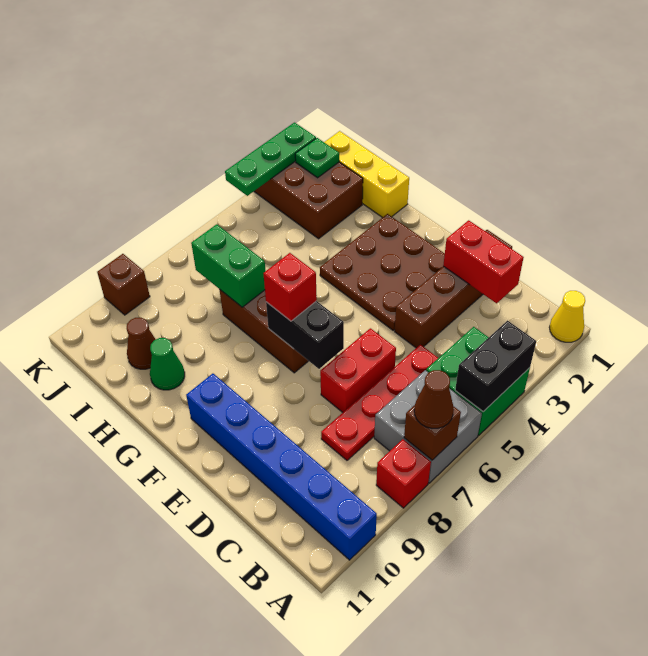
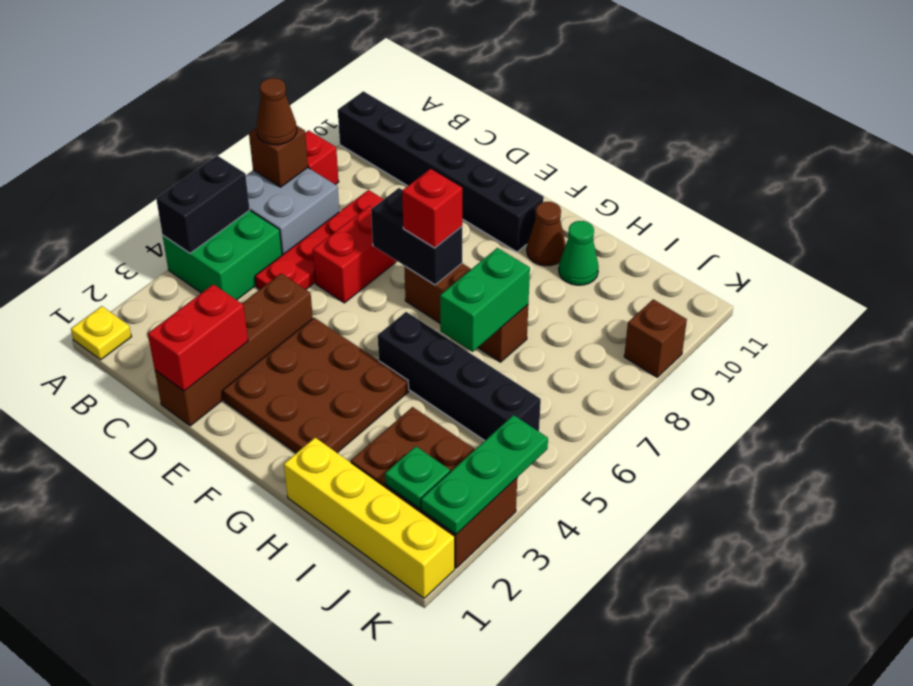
yellow 1x1 cone [549,291,585,342] -> yellow 1x1 plate [71,306,131,360]
blue 1x6 brick [186,374,377,560] -> black 1x6 brick [338,91,544,252]
red 1x2 brick [443,220,524,303] -> red 1x2 brick turned to [148,284,248,391]
none -> black 1x4 brick [378,312,541,441]
yellow 1x3 brick [324,131,409,218] -> yellow 1x4 brick [284,438,455,598]
green 1x2 brick [191,224,266,307] -> green 1x2 brick turned to [440,248,530,352]
brown 1x1 cone [127,318,156,369] -> brown 1x1 cone moved to [527,202,566,266]

